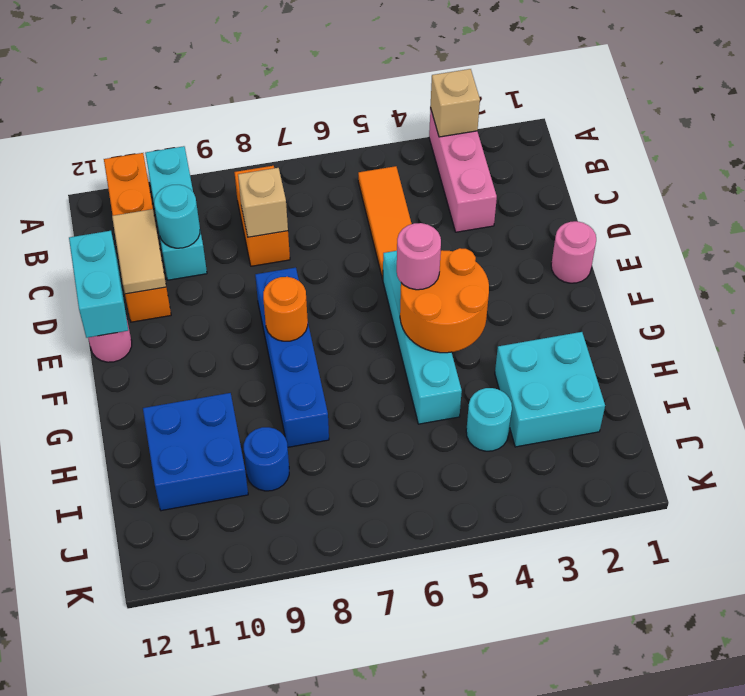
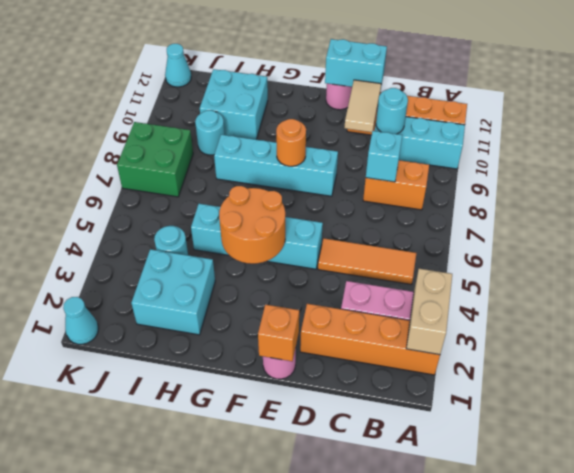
none -> orange 1x4 brick [300,304,440,375]
tan 1x1 brick [431,69,480,137] -> tan 1x2 brick [406,269,452,355]
tan 1x1 brick [238,168,288,237] -> cyan 1x1 brick [366,131,402,182]
tan 1x2 tile [112,209,166,294] -> tan 1x2 tile turned to [345,80,381,132]
none -> orange 1x1 brick [258,304,299,361]
blue 1x4 brick [255,268,329,447] -> cyan 1x4 brick [214,135,338,196]
pink 1x1 round brick [397,223,441,290] -> none
blue 2x2 brick [143,393,248,511] -> cyan 2x2 brick [200,69,268,139]
blue 1x1 round brick [244,427,289,491] -> cyan 1x1 round brick [195,110,225,155]
none -> green 2x2 brick [117,122,193,197]
none -> cyan 1x1 cone [63,297,99,344]
none -> cyan 1x1 cone [165,44,191,87]

